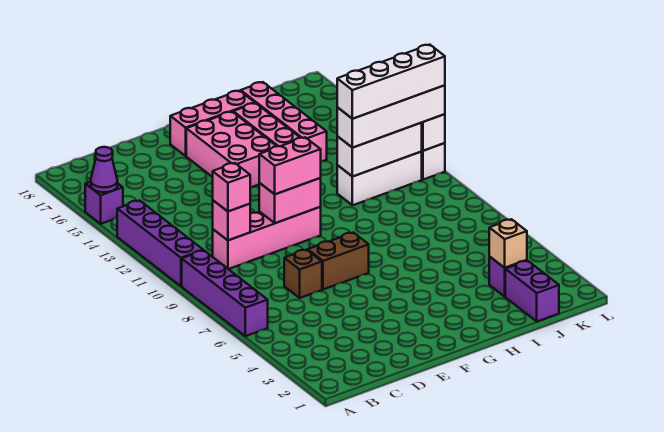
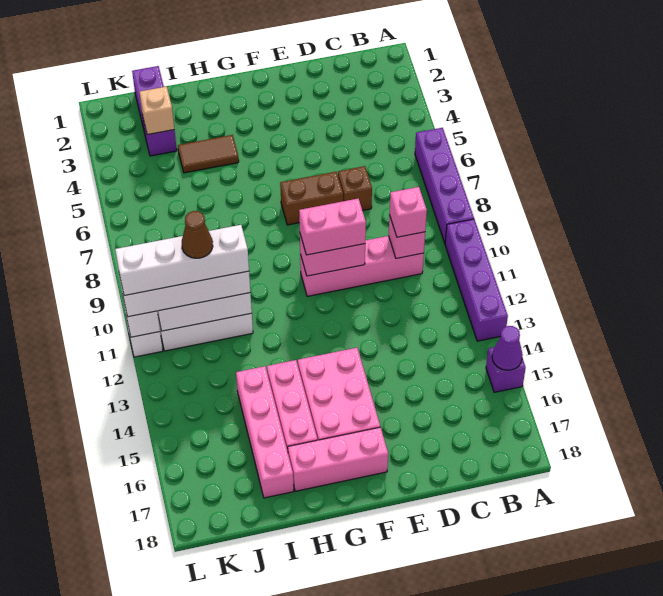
none -> brown 1x2 tile [178,135,239,173]
none -> brown 1x1 cone [182,211,213,258]

